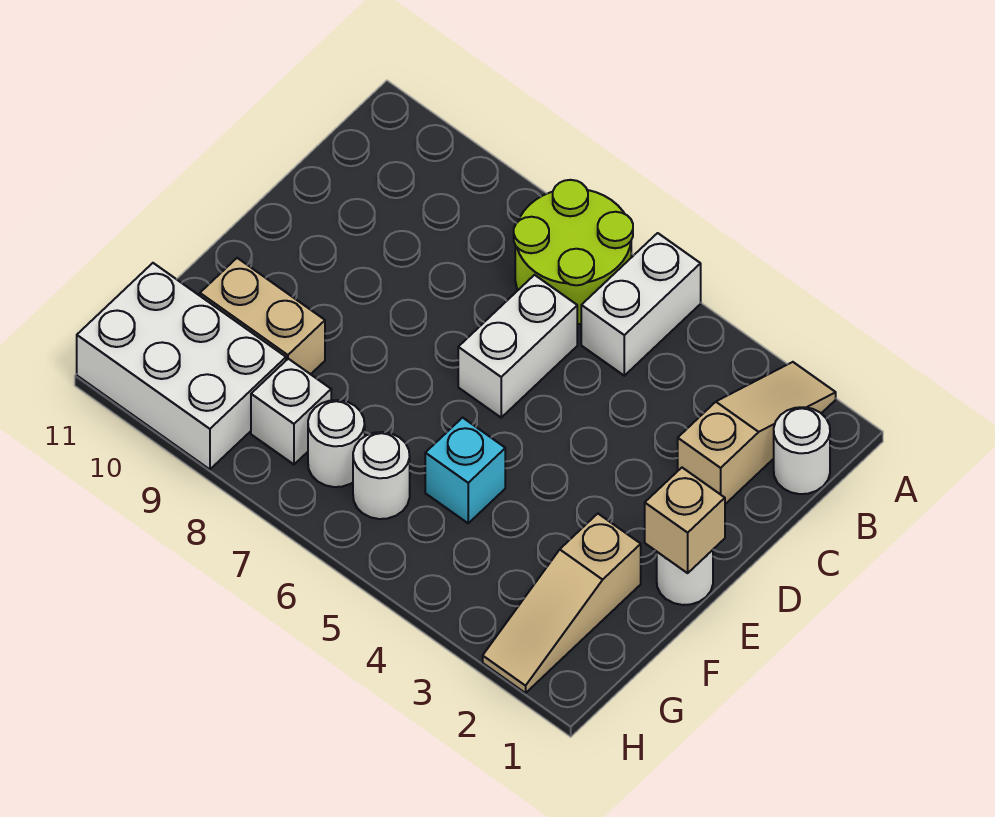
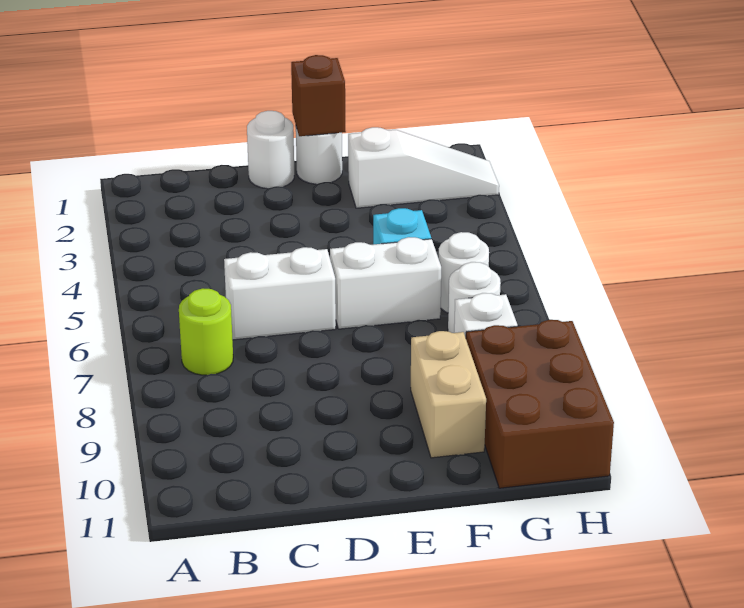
tan 1x3 slope [678,362,836,504] -> none
white 1x2 brick [581,233,701,376] -> white 1x2 brick moved to [330,237,441,329]
lime 2x2 round brick [514,180,633,324] -> lime 1x1 round brick [179,288,233,375]
white 1x1 round brick [774,407,830,494] -> white 1x1 round brick moved to [247,111,294,189]
tan 1x1 brick [645,468,725,573] -> brown 1x1 brick [291,55,346,136]
tan 1x3 slope [483,514,641,693] -> white 1x3 slope [348,127,499,208]
white 2x3 brick [77,263,286,469] -> brown 2x3 brick [466,320,614,488]

